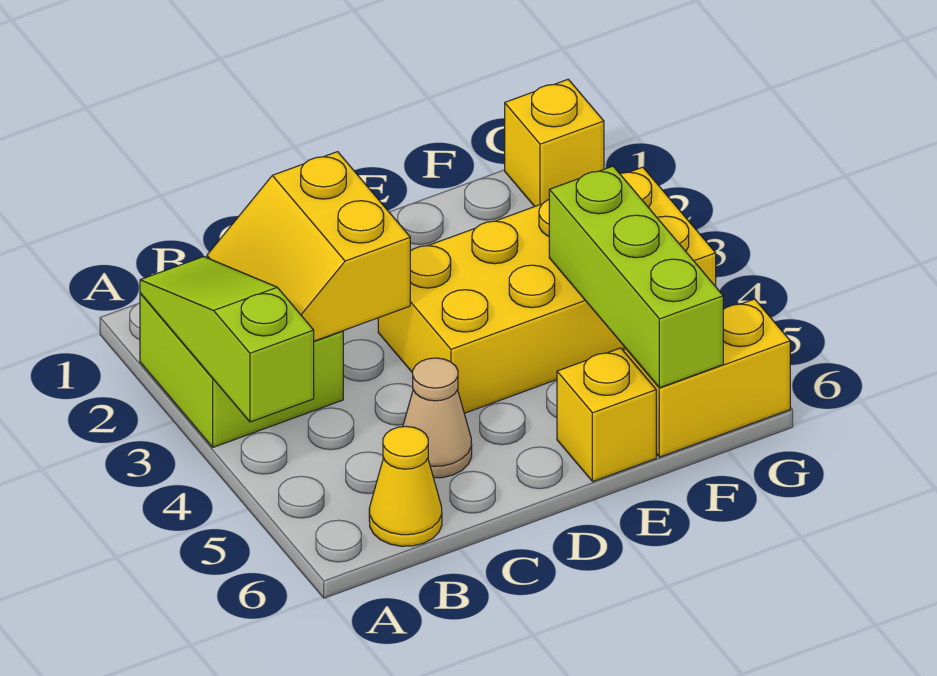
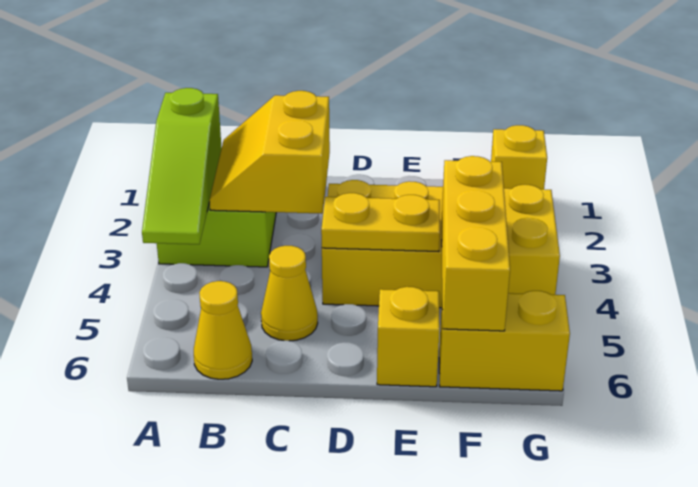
lime 1x3 slope [140,257,314,422] -> lime 1x3 slope turned to [142,88,222,244]
tan 1x1 cone [403,358,472,478] -> yellow 1x1 cone [261,246,318,341]
none -> yellow 1x2 plate [321,193,440,252]
lime 1x3 brick [549,166,723,388] -> yellow 1x3 brick [442,156,510,331]

